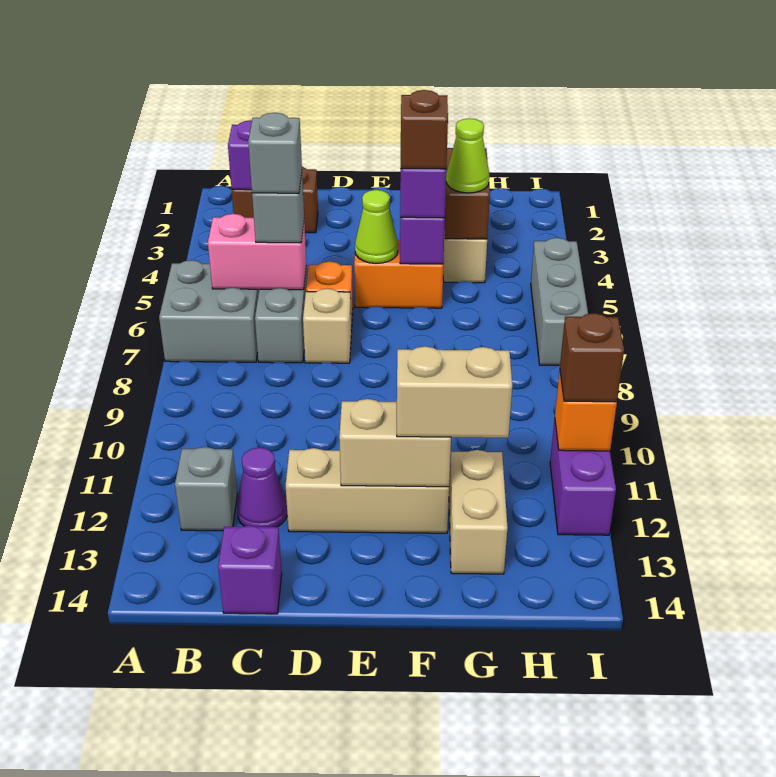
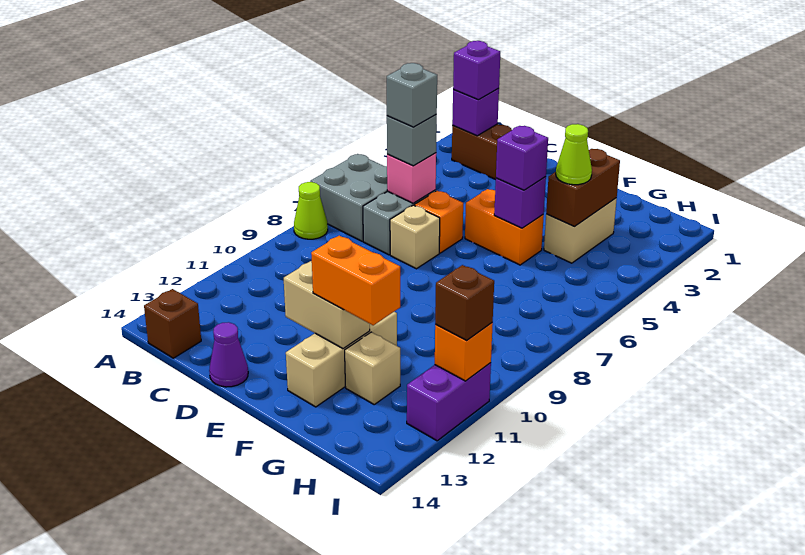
pink 1x2 brick [208,214,306,290] -> pink 1x1 brick [387,153,436,203]
grey 1x1 brick [175,447,237,531] -> none
purple 1x1 cone [237,447,287,527] -> purple 1x1 cone moved to [209,322,248,387]
purple 1x1 brick [218,526,282,614] -> purple 1x1 brick moved to [453,41,500,100]
tan 1x3 brick [286,448,449,533] -> tan 1x3 brick turned to [286,312,397,407]
lime 1x1 cone [355,190,398,263] -> lime 1x1 cone moved to [294,182,328,239]
brown 1x1 brick [401,90,448,169] -> brown 1x1 brick moved to [144,289,201,358]
tan 1x2 brick [397,346,512,438] -> orange 1x2 brick [311,236,400,325]
tan 1x2 brick [449,450,508,574] -> tan 1x1 brick [345,332,400,404]
grey 1x3 brick [531,238,588,365] -> none

